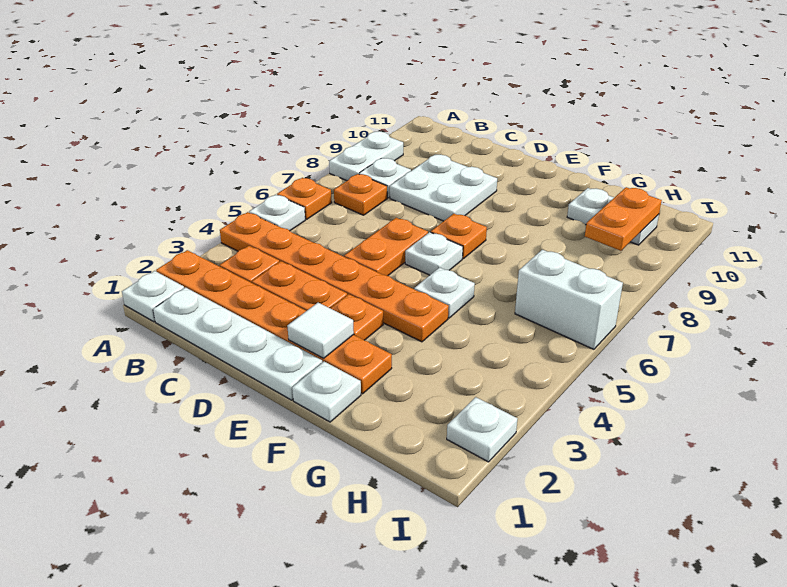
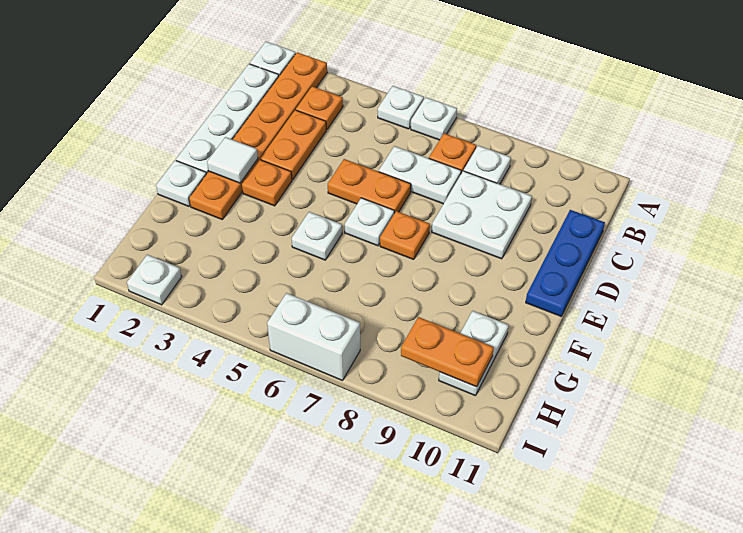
orange 1x6 plate [220,212,449,342] -> none
orange 1x1 plate [277,178,332,219] -> white 1x1 plate [411,97,457,140]
white 1x2 plate [329,131,403,181] -> white 1x2 plate moved to [379,146,461,204]
none -> blue 1x3 plate [526,210,605,316]
white 1x2 brick [515,250,623,349] -> white 1x2 brick turned to [267,293,360,381]

